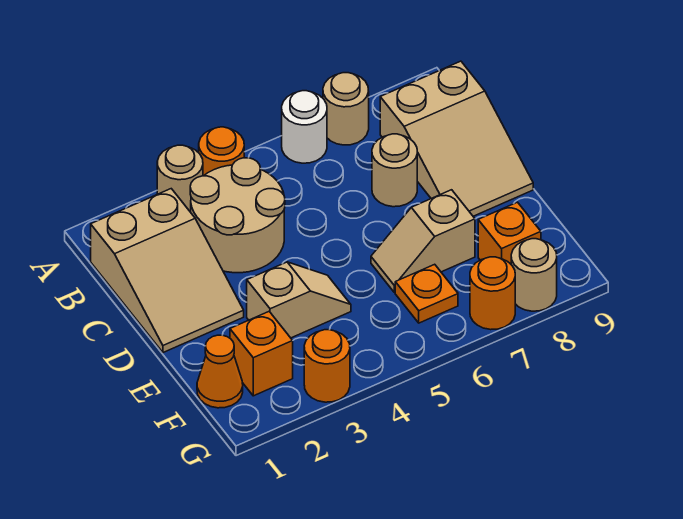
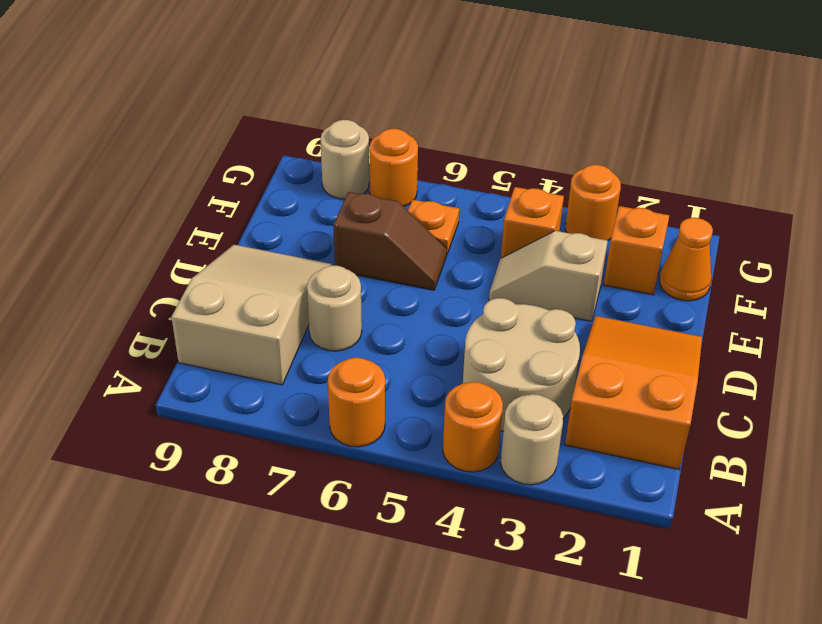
white 1x1 round brick [282,91,327,163] -> orange 1x1 round brick [328,358,385,447]
tan 1x1 round brick [323,73,369,145] -> none
tan 2x3 slope [91,189,244,353] -> orange 2x3 slope [565,316,702,469]
tan 1x2 slope [371,190,475,292] -> brown 1x2 slope [333,192,447,290]
orange 1x1 brick [478,202,541,264] -> orange 1x1 brick moved to [501,187,564,258]

